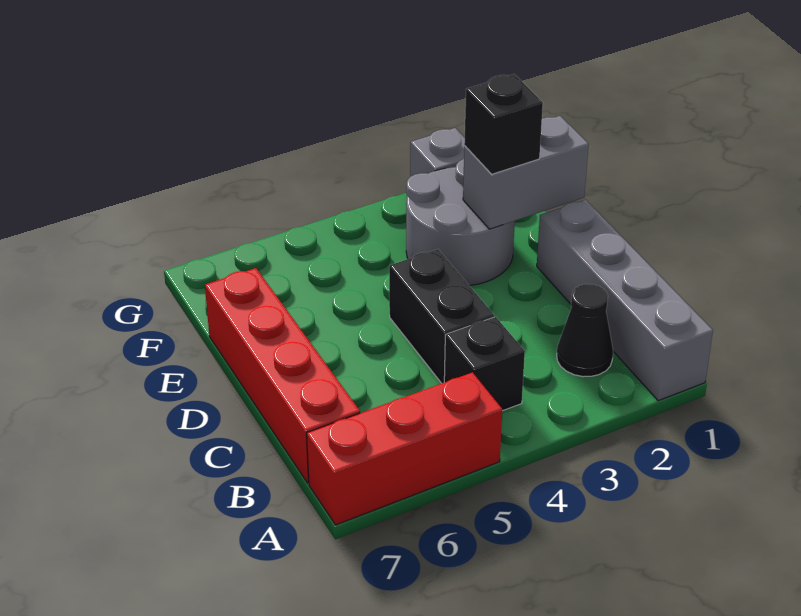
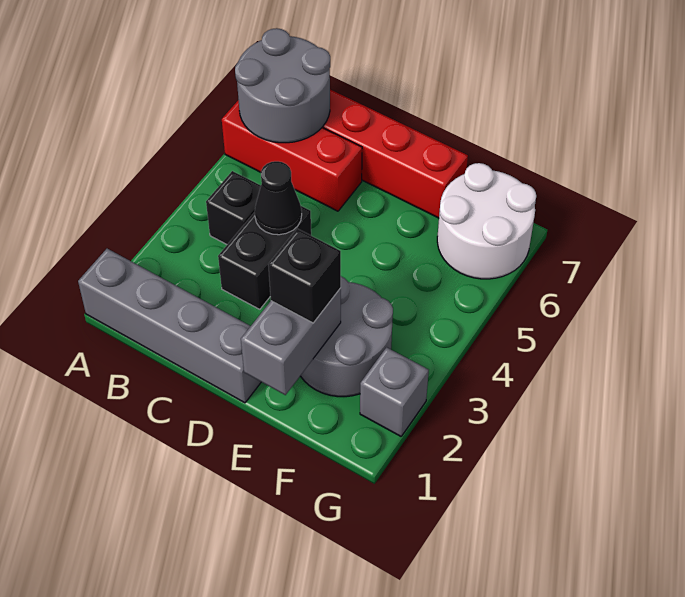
red 1x3 brick [307,372,502,525] -> red 1x3 brick turned to [222,100,362,211]
none -> grey 2x2 round brick [235,28,330,143]
black 1x1 cone [557,284,613,377] -> black 1x1 cone moved to [255,161,302,235]
black 1x2 brick [389,249,494,383] -> black 1x2 brick turned to [218,206,311,309]
none -> white 2x2 round brick [437,163,536,279]

